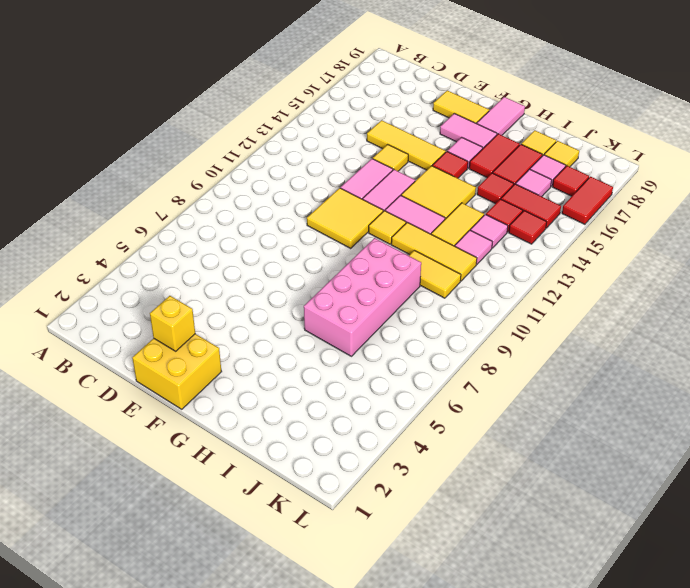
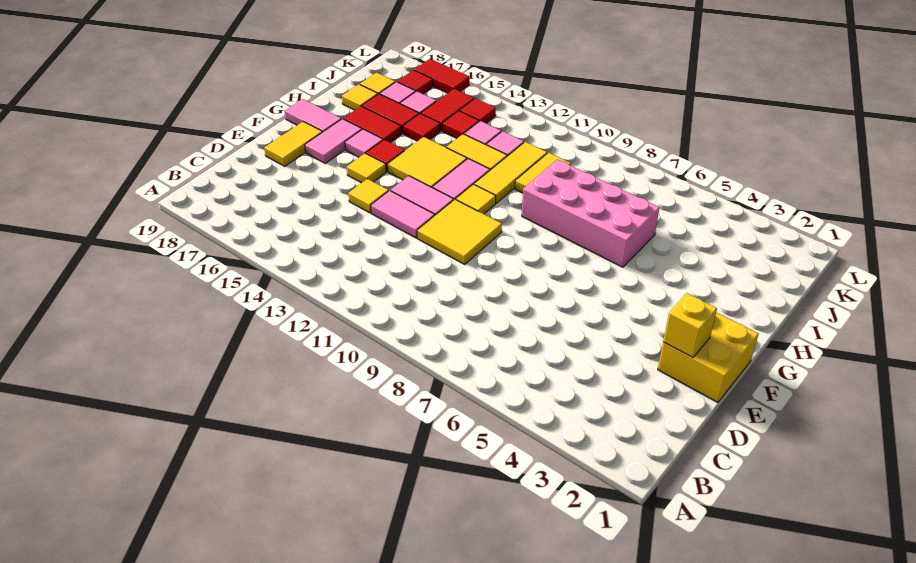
yellow 1x3 tile [367,120,446,170] -> yellow 1x1 tile [347,153,386,183]

